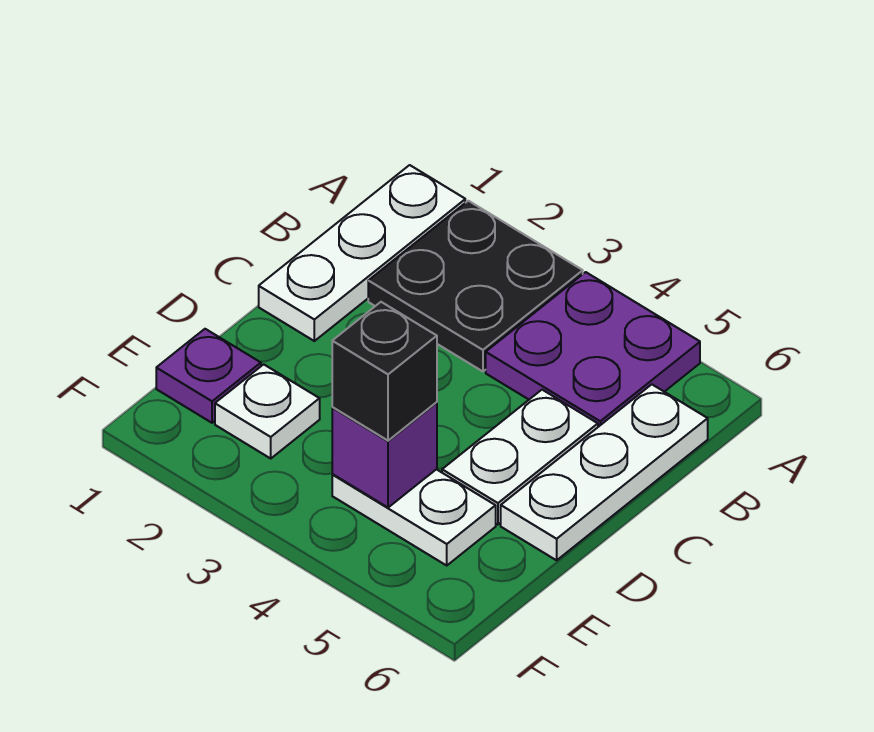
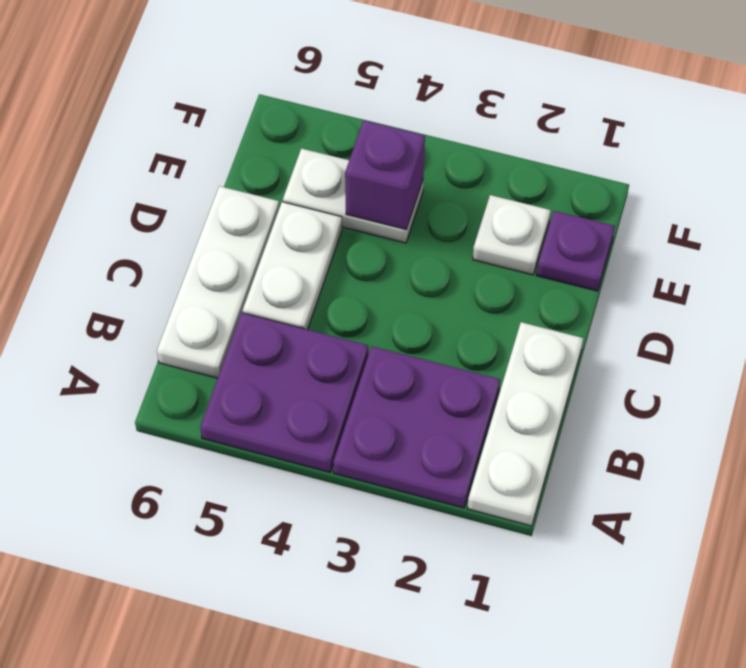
black 2x2 plate [368,201,583,371] -> purple 2x2 plate [333,346,500,508]
black 1x1 brick [332,302,437,441] -> none

